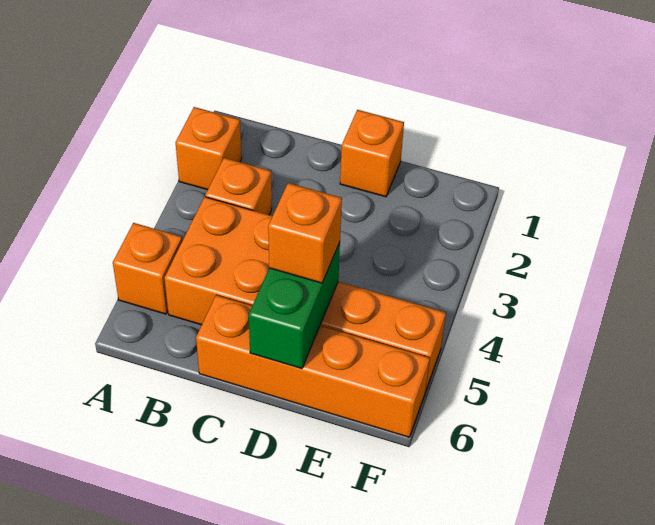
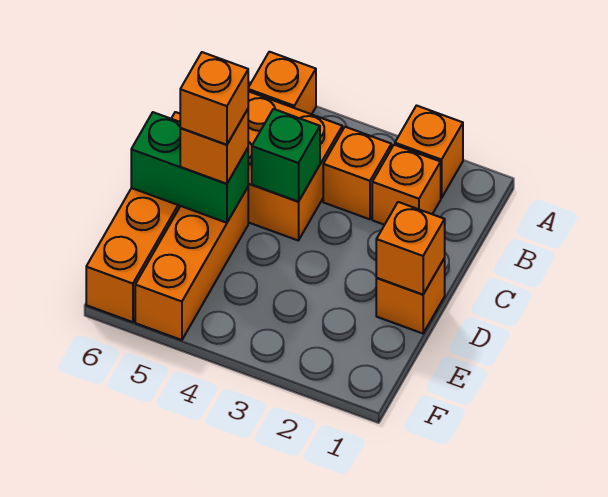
none -> orange 1x1 brick [372,145,441,225]
none -> green 1x1 brick [252,109,320,202]
none -> orange 1x1 brick [376,202,445,294]
none -> orange 1x1 brick [180,52,248,145]

